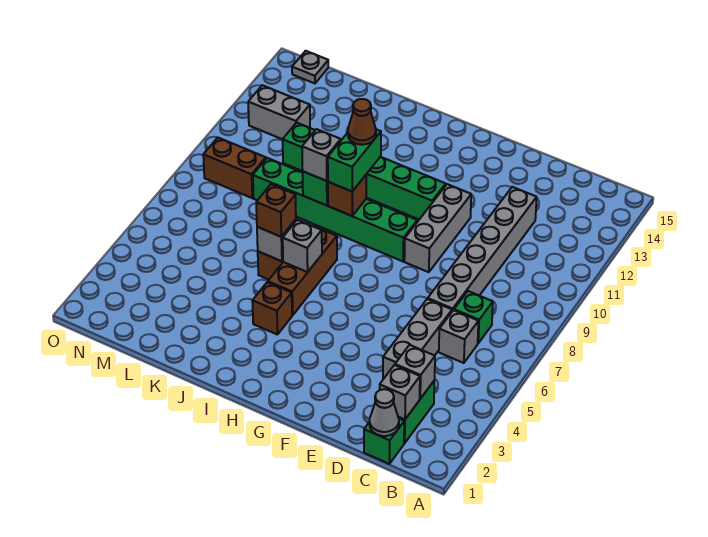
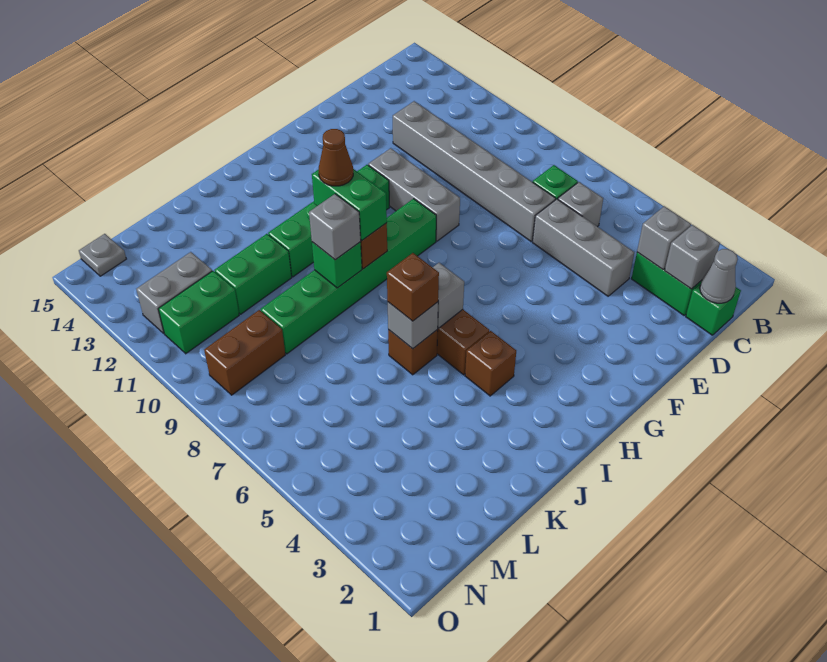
none -> green 1x2 brick [158,271,239,354]

